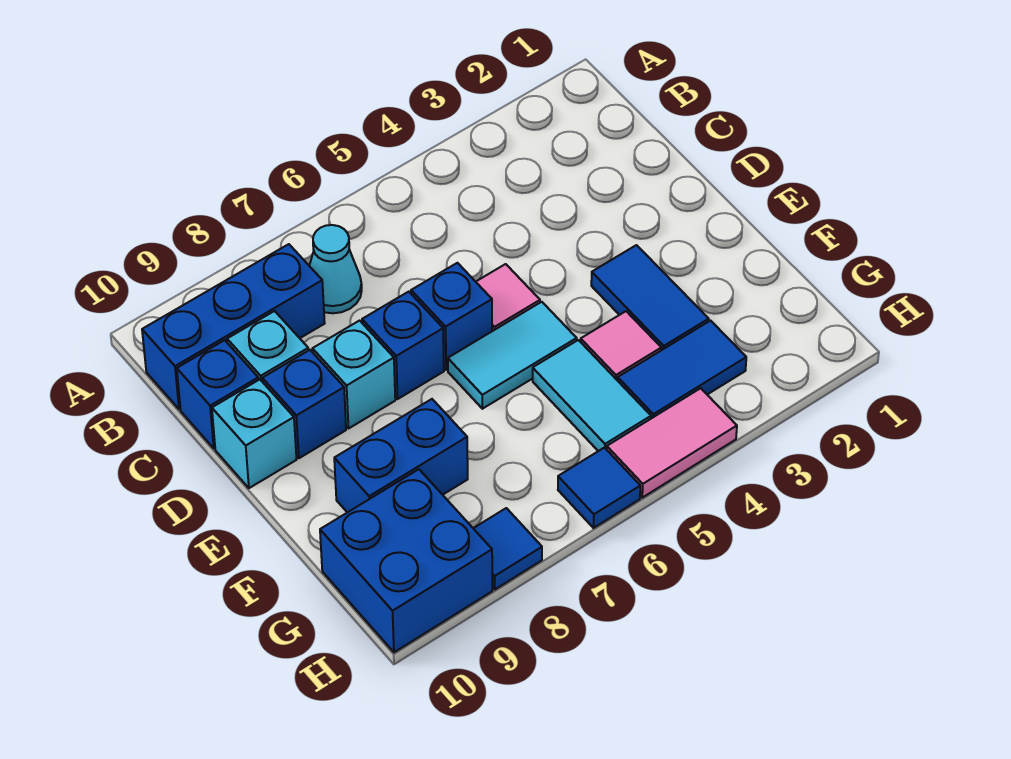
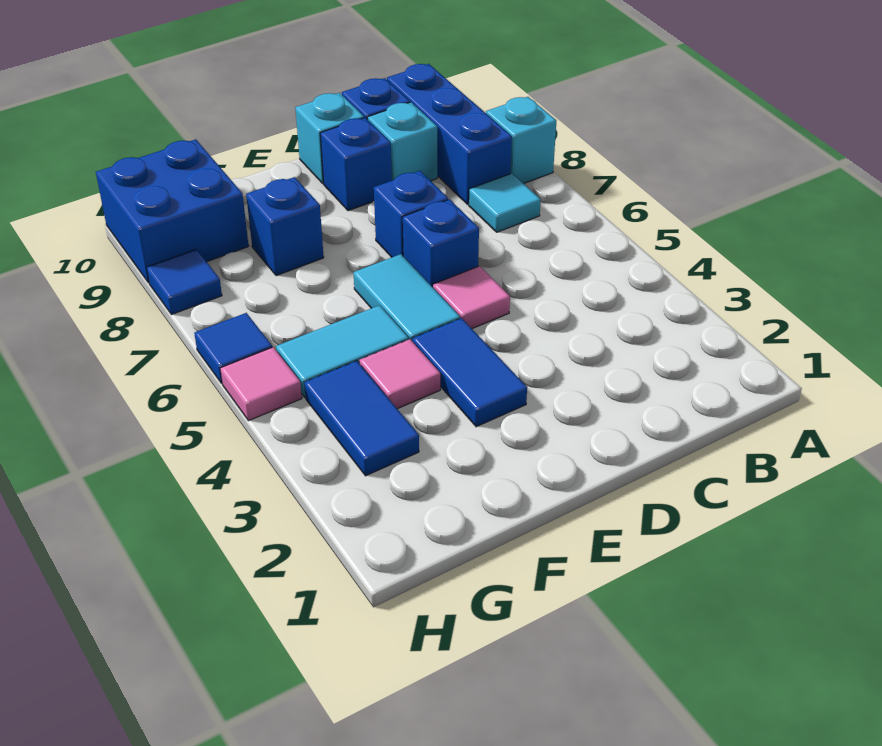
cyan 1x1 cone [309,225,362,313] -> cyan 1x1 tile [469,173,541,232]
cyan 1x1 brick [312,321,395,428] -> cyan 1x1 brick moved to [486,97,556,184]
blue 1x2 tile [591,245,709,350] -> blue 1x2 tile turned to [413,318,527,427]
blue 1x2 brick [334,399,468,513] -> blue 1x1 brick [246,177,324,276]
pink 1x2 tile [607,388,737,498] -> pink 1x1 tile [220,347,302,421]

